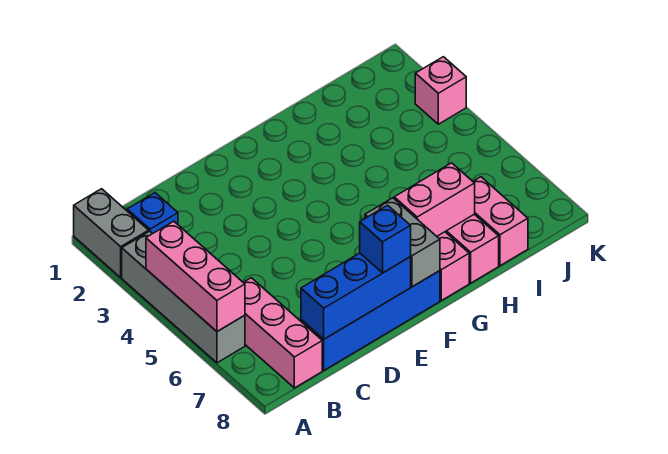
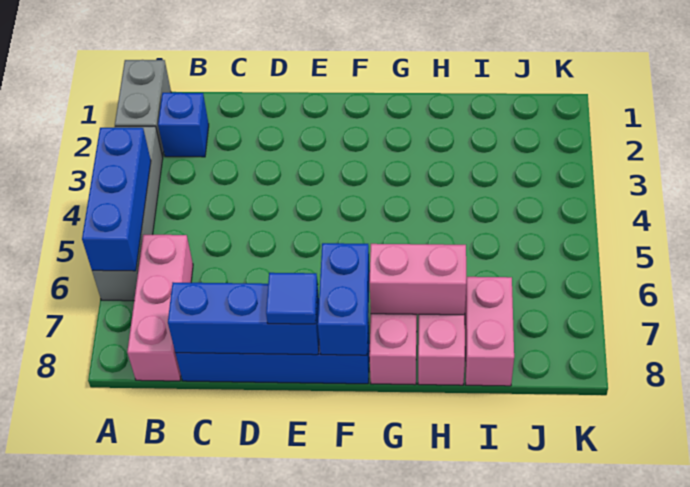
pink 1x3 brick [146,221,245,331] -> blue 1x3 brick [82,128,151,271]
blue 1x1 brick [360,205,411,273] -> blue 1x1 tile [266,273,318,324]
grey 1x2 brick [365,198,440,287] -> blue 1x2 brick [318,243,370,355]
pink 1x1 brick [415,57,466,124] -> none

